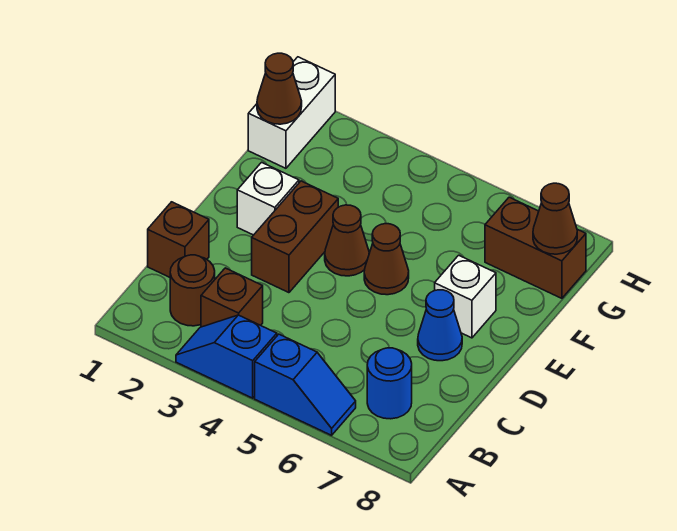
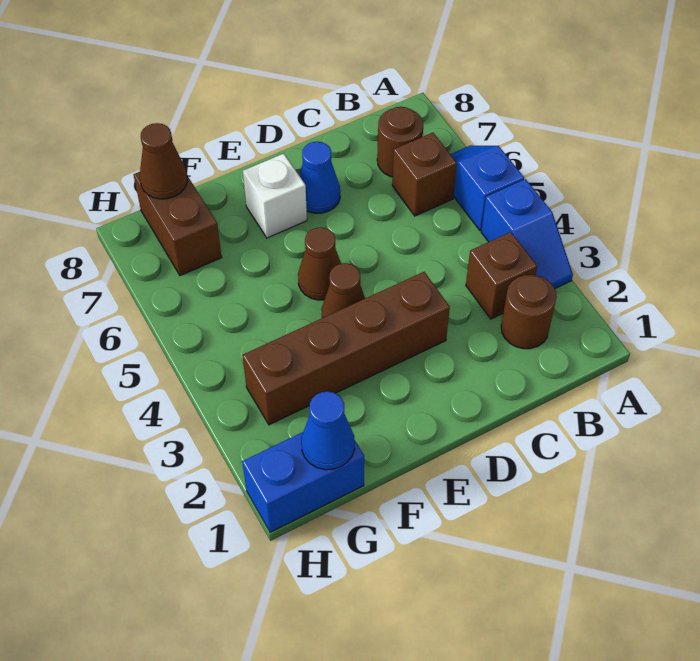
blue 1x1 round brick [367,348,412,419] -> brown 1x1 round brick [377,107,423,177]
brown 1x1 brick [148,202,209,277] -> brown 1x1 brick moved to [392,133,457,216]
brown 1x2 brick [252,181,338,293] -> brown 1x4 brick [243,272,450,425]
white 1x1 brick [237,162,299,235] -> none
white 1x2 brick [248,57,335,168] -> blue 1x2 brick [242,432,364,532]
brown 1x1 cone [257,53,302,124] -> blue 1x1 cone [301,391,355,470]

